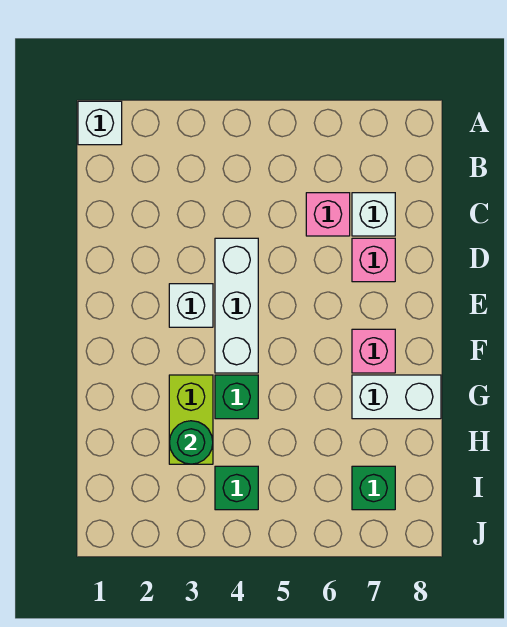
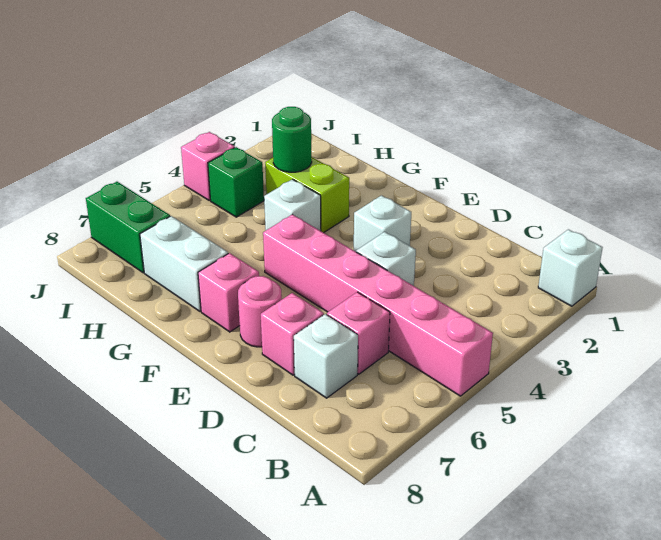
none -> pink 1x6 brick [263,214,493,396]
white 1x3 brick [215,238,258,373] -> white 1x1 brick [356,232,416,286]
none -> pink 1x1 round brick [238,276,282,347]
green 1x1 brick [215,375,258,419] -> white 1x1 brick [264,179,321,231]
white 1x2 brick [352,375,441,419] -> white 1x2 brick turned to [140,216,228,311]
green 1x1 brick [352,466,395,510] -> green 1x2 brick [86,182,170,273]
none -> pink 1x1 brick [181,132,235,200]

